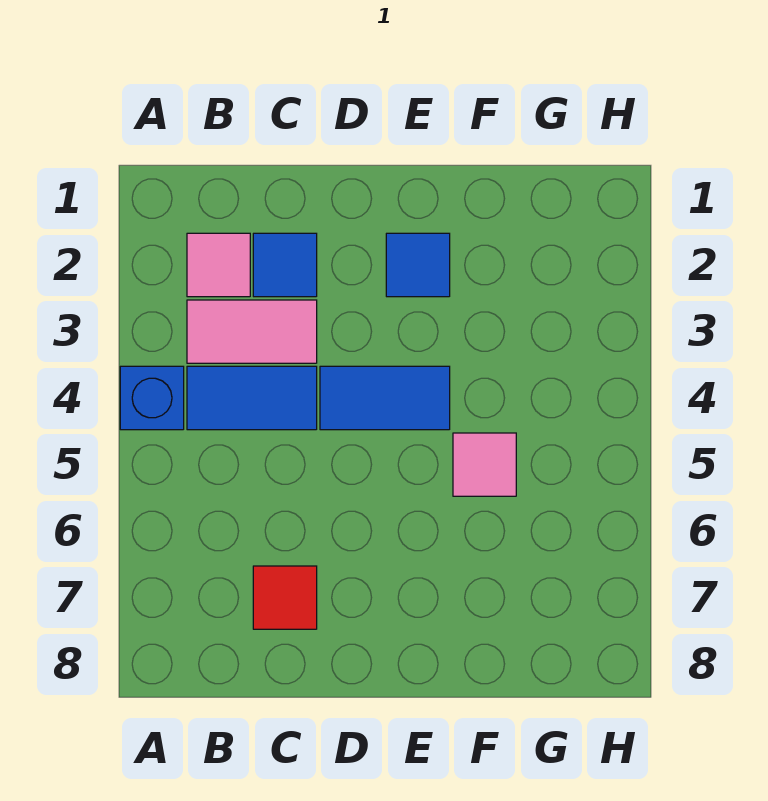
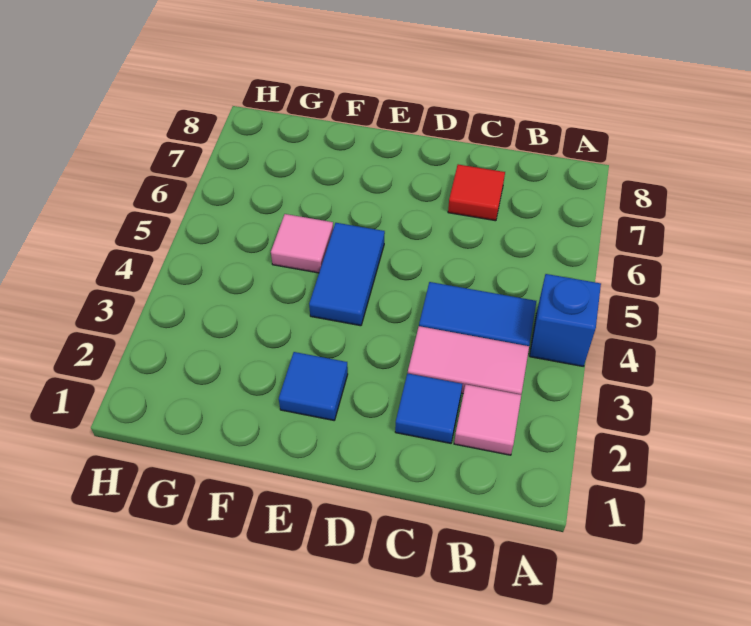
blue 1x2 tile [320,366,450,430] -> blue 1x2 tile turned to [309,223,385,326]

